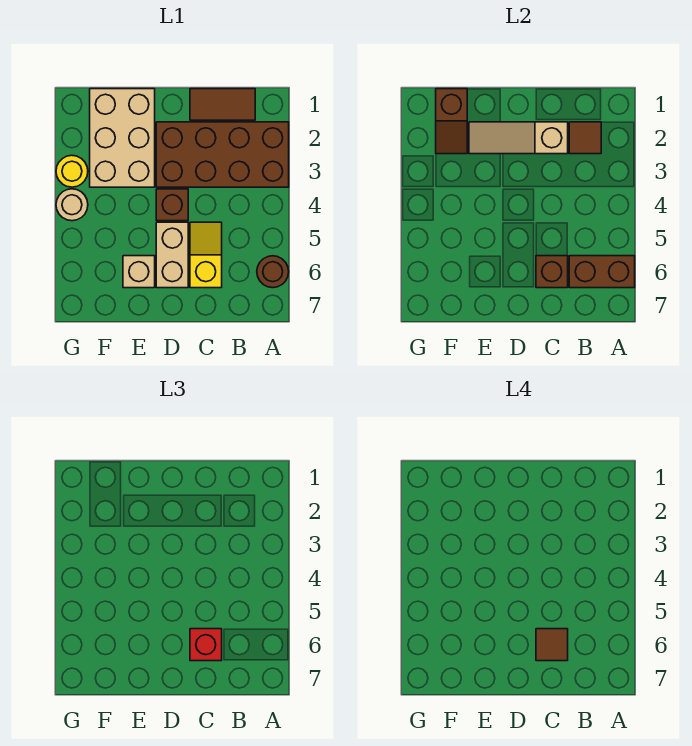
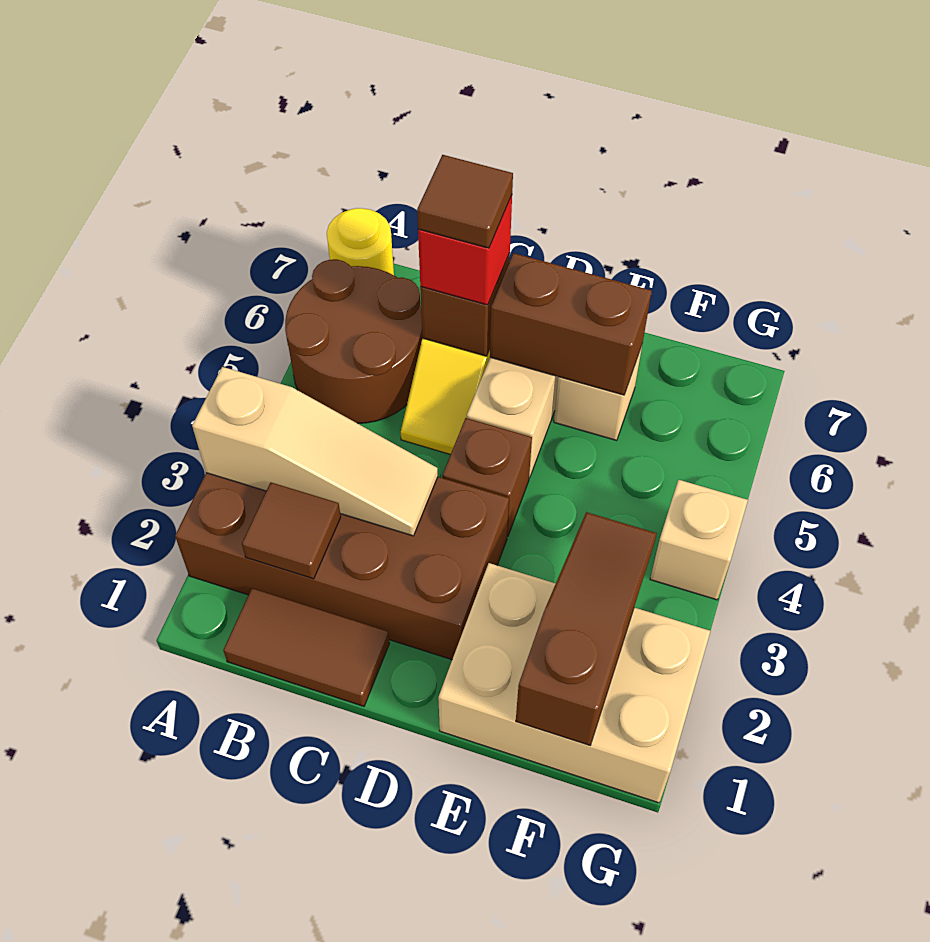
brown 1x1 round brick [257,256,289,288] -> brown 2x2 round brick [285,259,423,423]
brown 1x2 brick [569,256,635,288] -> brown 1x2 brick moved to [490,253,652,395]
tan 1x3 slope [469,122,568,154] -> tan 1x3 slope moved to [192,367,438,536]
tan 2x3 brick [90,89,155,187] -> tan 2x3 brick turned to [438,563,710,803]
brown 1x2 slope [436,89,467,154] -> brown 1x3 slope [516,512,657,745]
yellow 1x1 round brick [56,155,88,187] -> yellow 1x1 round brick moved to [327,208,394,275]
tan 1x1 round brick [56,189,88,221] -> tan 1x1 brick [650,480,748,600]

